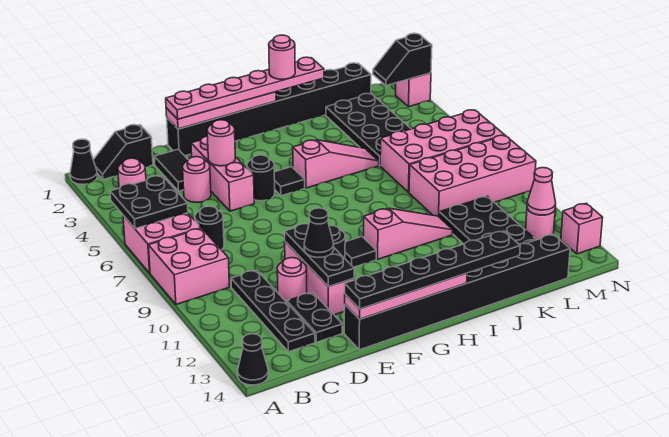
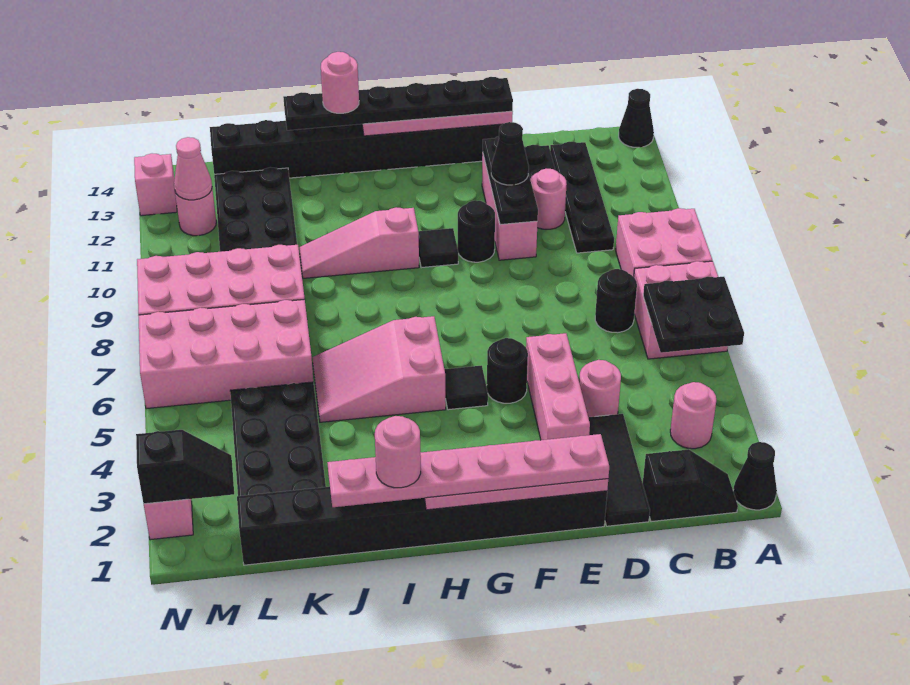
black 1x2 tile [154,149,188,191] -> black 1x3 tile [588,414,650,526]
pink 1x1 round brick [207,120,235,166] -> pink 1x1 round brick moved to [321,52,359,113]
pink 1x3 slope [293,140,379,188] -> pink 2x3 slope [312,316,446,422]

